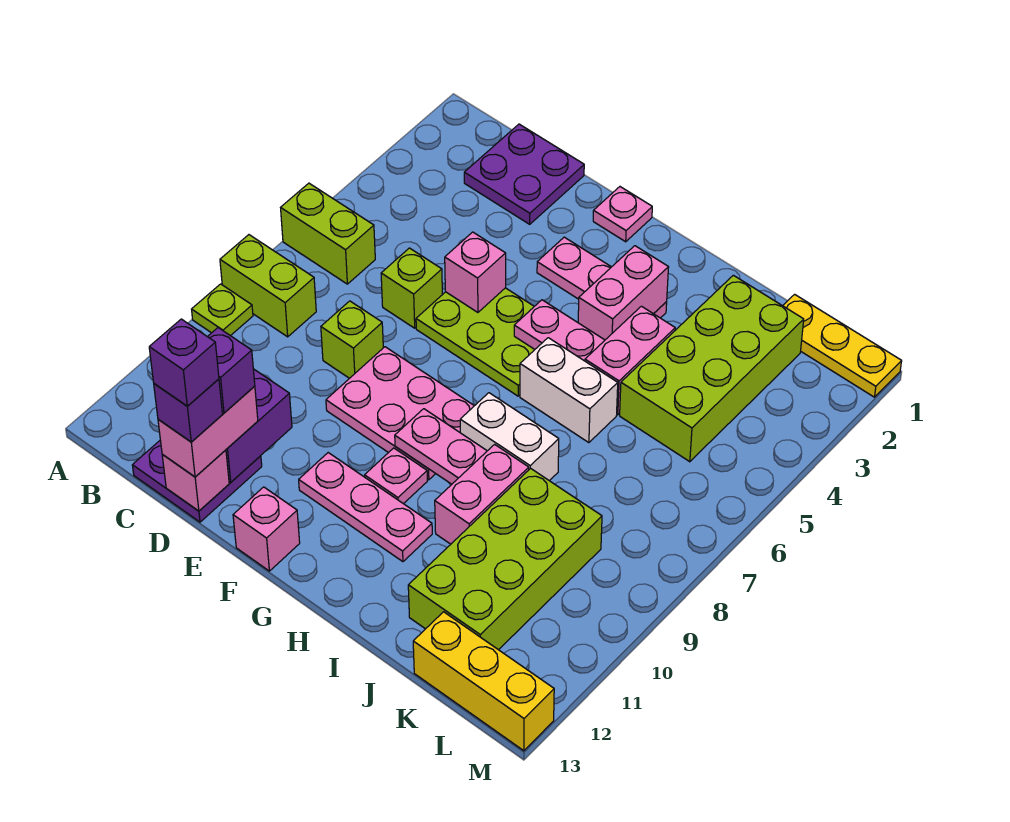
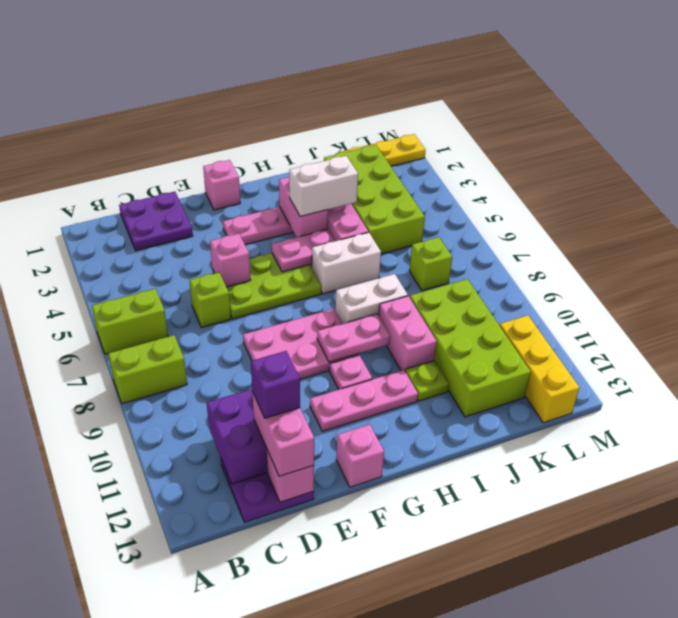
lime 1x1 plate [192,284,253,336] -> lime 1x1 plate moved to [405,360,449,401]
lime 1x1 brick [321,301,383,378] -> lime 1x1 brick moved to [409,237,452,291]
purple 1x1 brick [154,379,222,442] -> none
purple 1x1 brick [149,319,219,406] -> none
pink 1x1 plate [593,187,652,242] -> pink 1x1 brick [203,160,240,210]
none -> white 1x2 brick [289,156,358,217]
yellow 1x3 brick [413,612,554,751] -> yellow 1x3 brick turned to [500,315,579,423]

